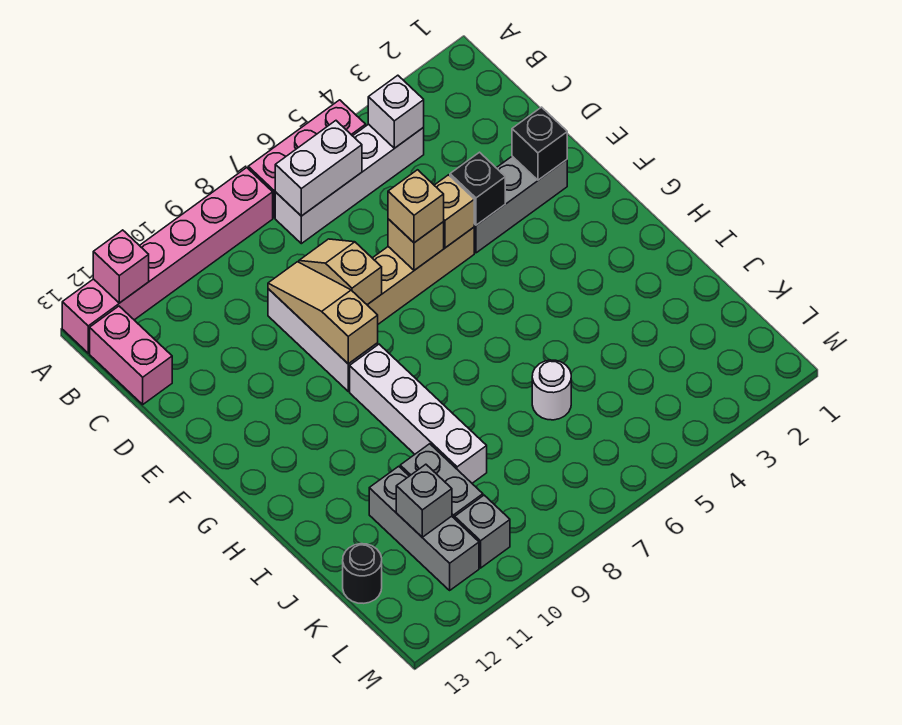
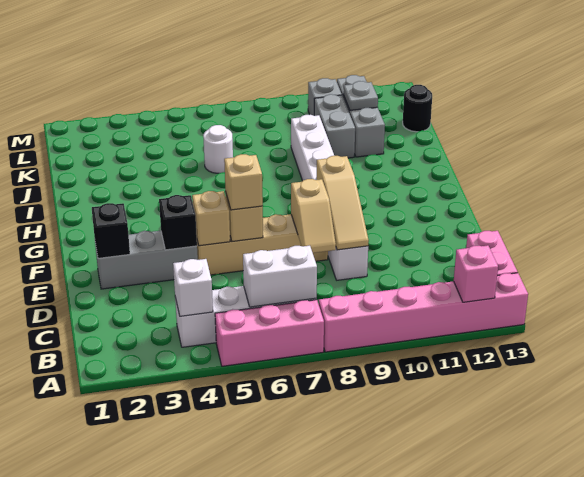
grey 1x1 brick [396,464,452,537] -> grey 1x1 plate [343,81,378,110]

